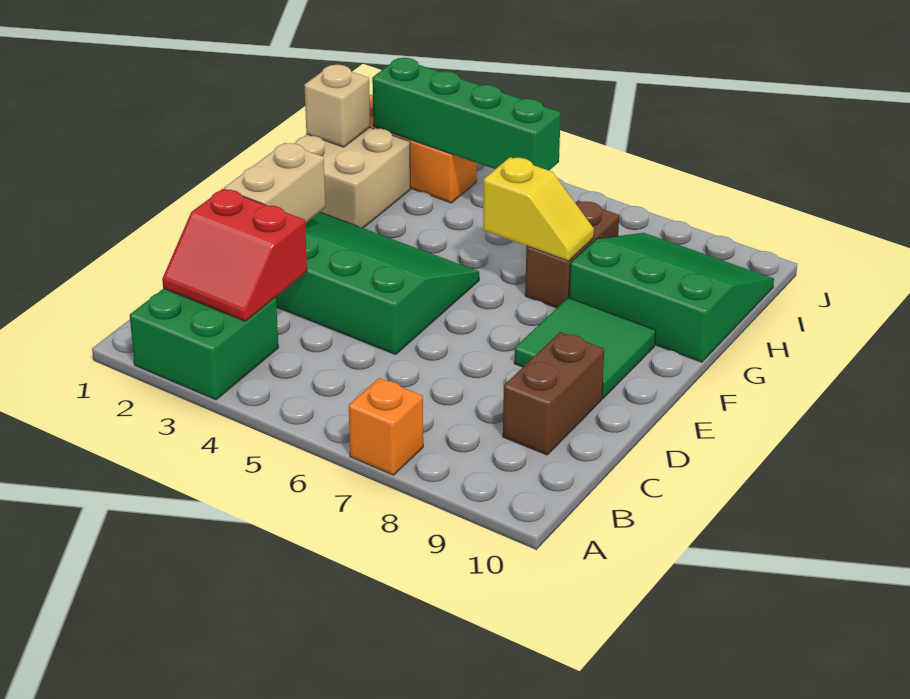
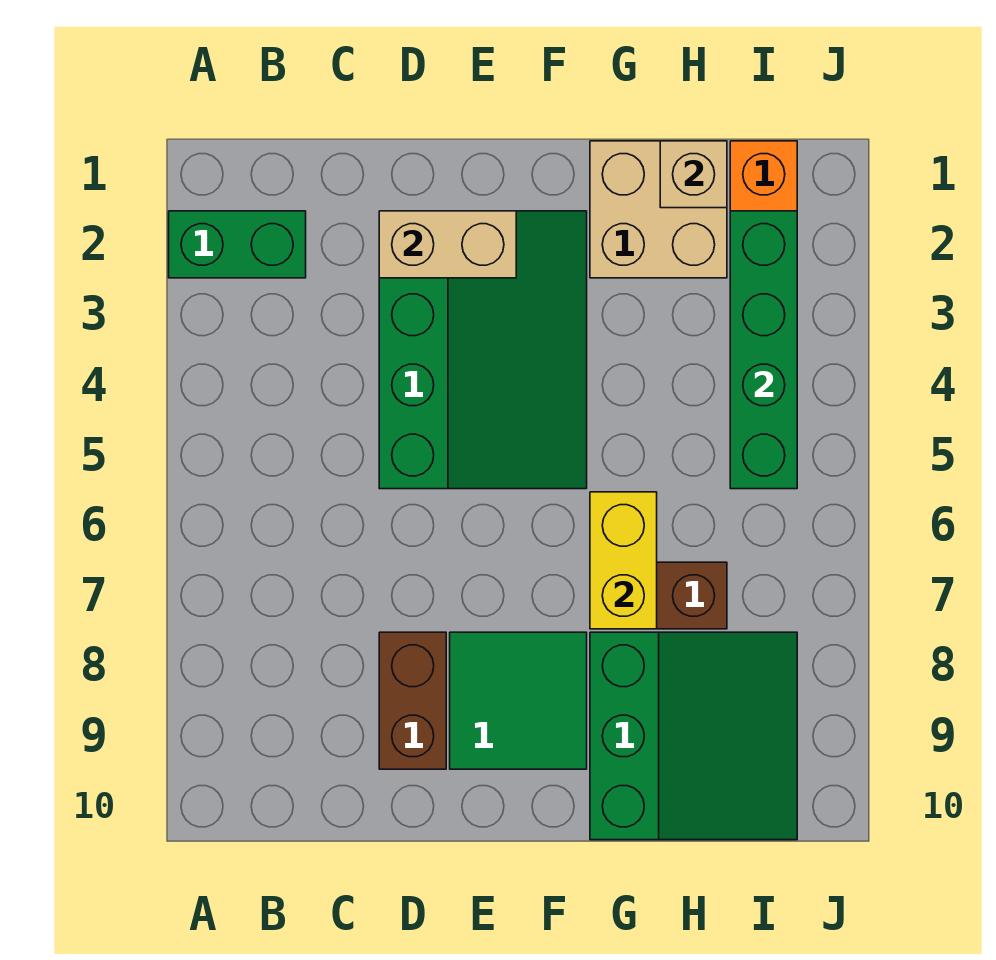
green 2x2 brick [130,289,279,400] -> green 1x2 brick [169,211,306,278]
orange 1x1 brick [349,378,423,475] -> none
red 2x2 slope [162,189,307,321] -> none
brown 1x2 brick [503,332,604,455] -> brown 1x2 brick turned to [379,632,446,769]
yellow 1x2 slope [483,157,594,261] -> yellow 1x2 brick [590,492,657,629]

